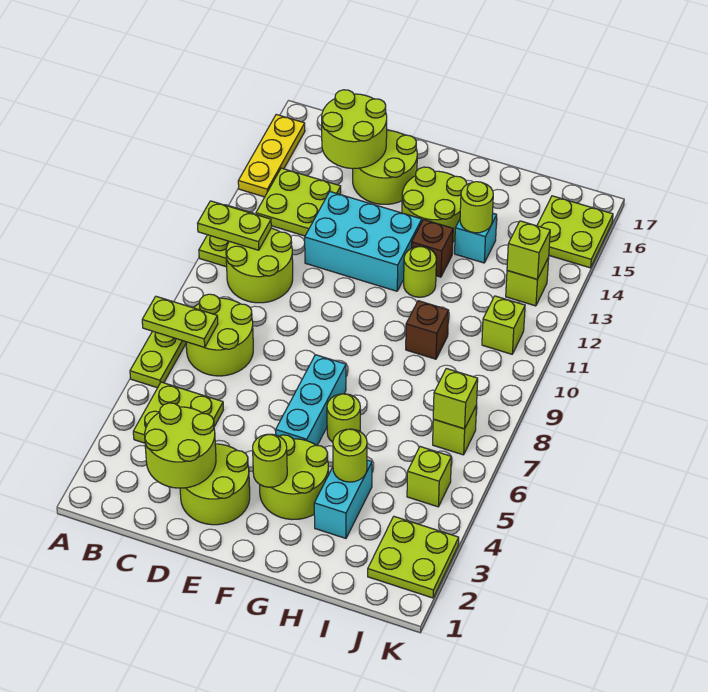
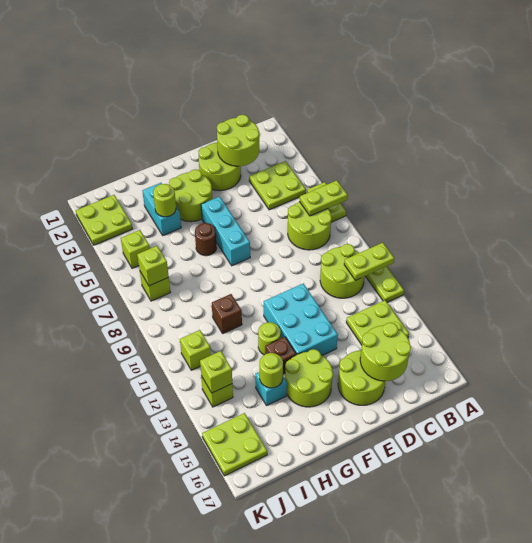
yellow 1x3 plate [238,115,305,197] -> none
cyan 2x3 brick [305,192,422,291] -> cyan 2x3 brick turned to [264,284,338,356]
lime 1x1 round brick [253,434,287,487] -> none
lime 1x1 round brick [327,394,360,442] -> brown 1x1 round brick [195,223,217,256]

